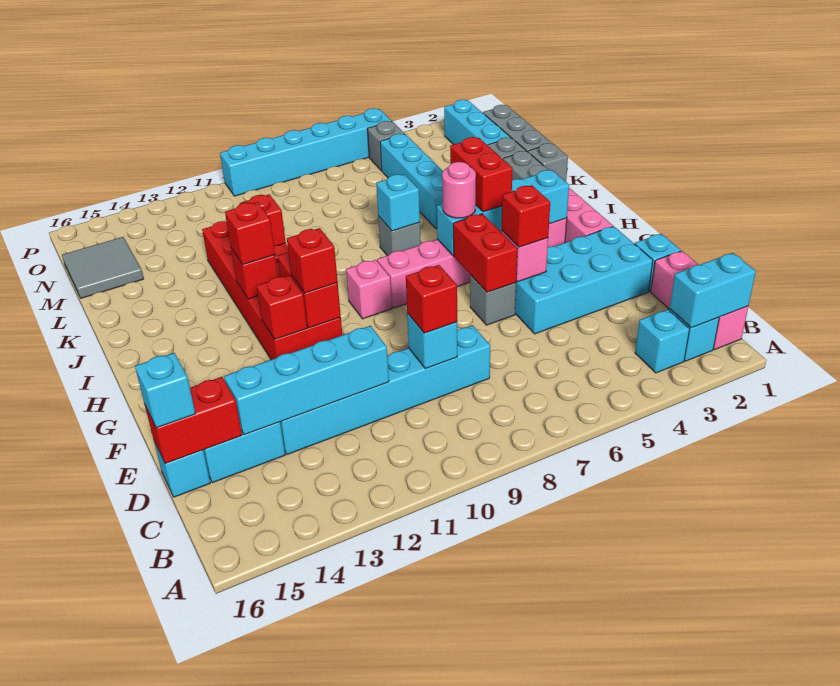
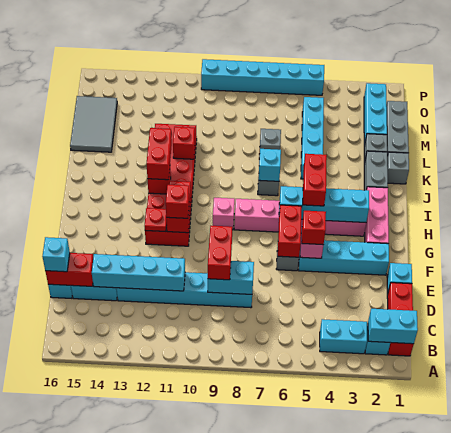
pink 1x3 brick [651,251,748,350] -> red 1x3 brick [387,283,414,356]
cyan 1x1 brick [635,309,690,373] -> cyan 1x2 brick [320,319,367,354]
cyan 1x1 brick [407,313,457,369] -> cyan 1x2 brick [208,261,254,294]
red 1x1 brick [406,265,457,333] -> red 1x2 brick [208,226,232,280]
cyan 2x4 brick [515,226,653,334] -> cyan 1x4 brick [299,240,389,275]
red 1x1 brick [257,275,307,339] -> red 1x1 plate [145,208,167,232]
pink 1x1 round brick [442,162,476,218] -> none
red 1x1 brick [225,202,275,265] -> red 1x2 brick [147,128,172,180]
grey 2x2 tile [62,237,143,298] -> grey 2x3 tile [70,96,117,152]
grey 1x1 brick [367,121,404,171] -> grey 1x1 brick moved to [259,129,281,159]

